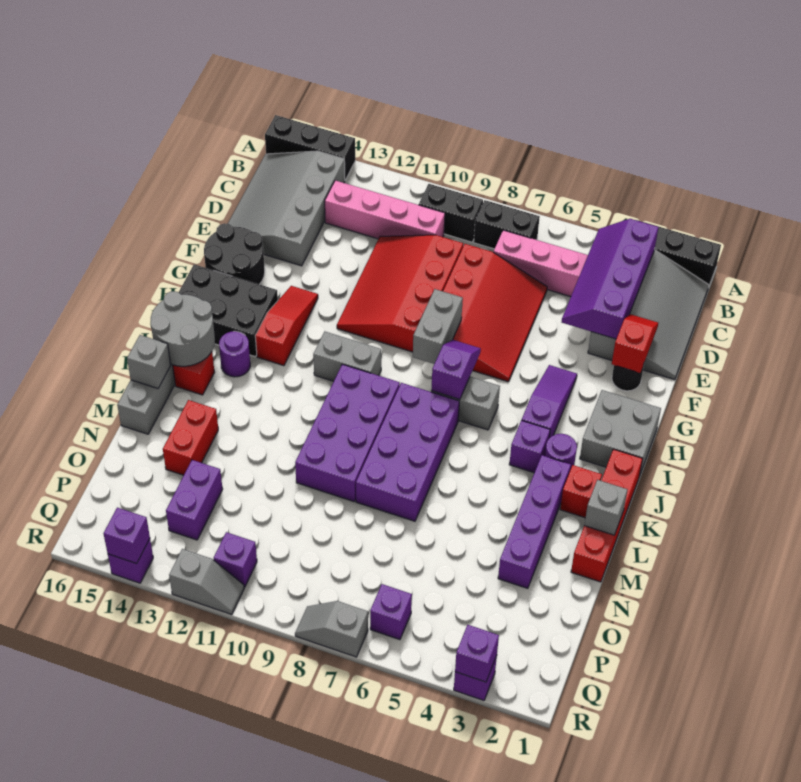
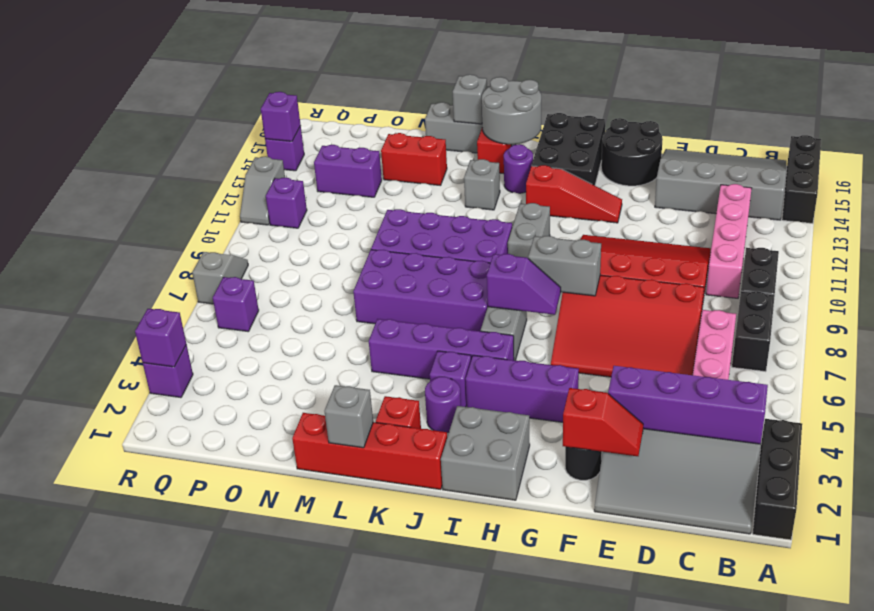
purple 1x3 slope [522,365,577,438] -> purple 1x3 brick [466,355,579,422]
purple 1x4 brick [498,455,571,588] -> purple 1x4 brick moved to [369,319,514,379]
none -> grey 1x1 brick [464,159,500,210]

